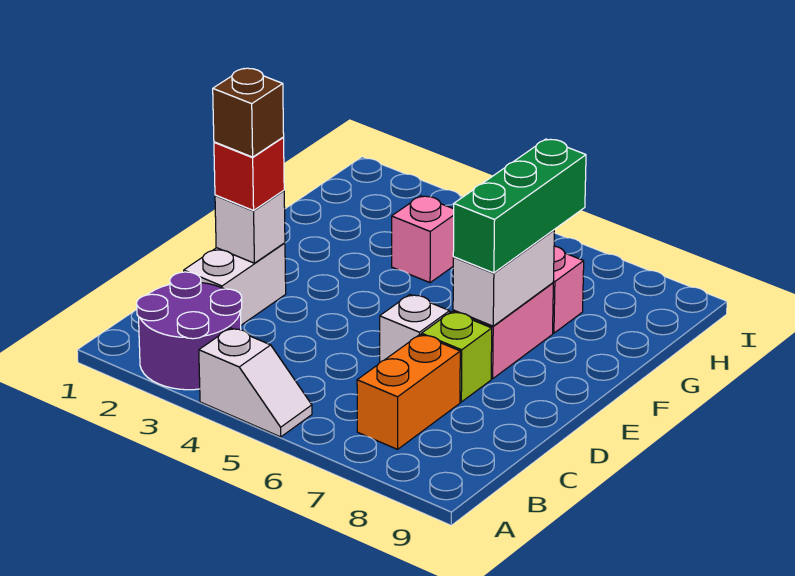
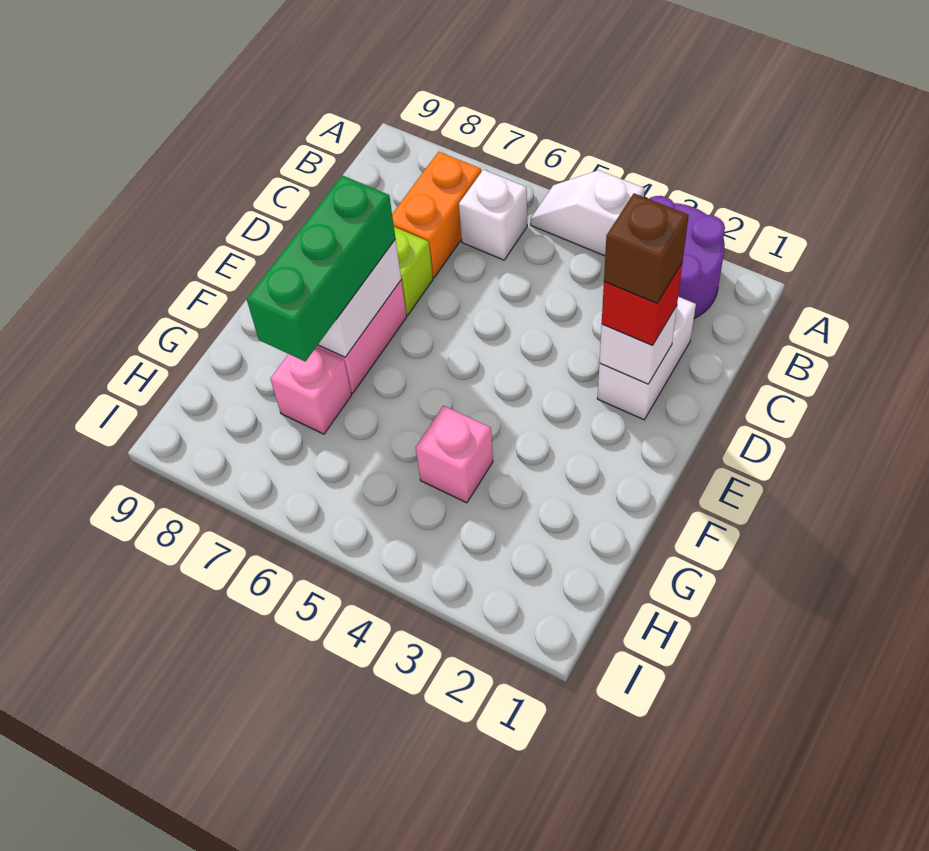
white 1x1 brick [380,295,450,362] -> white 1x1 brick moved to [459,170,527,260]

